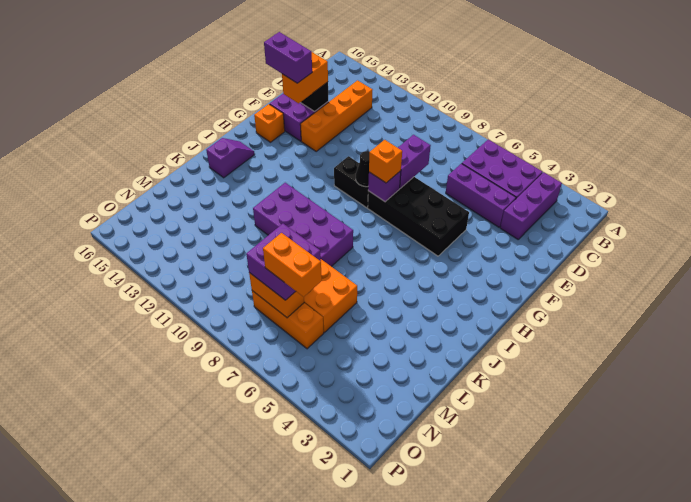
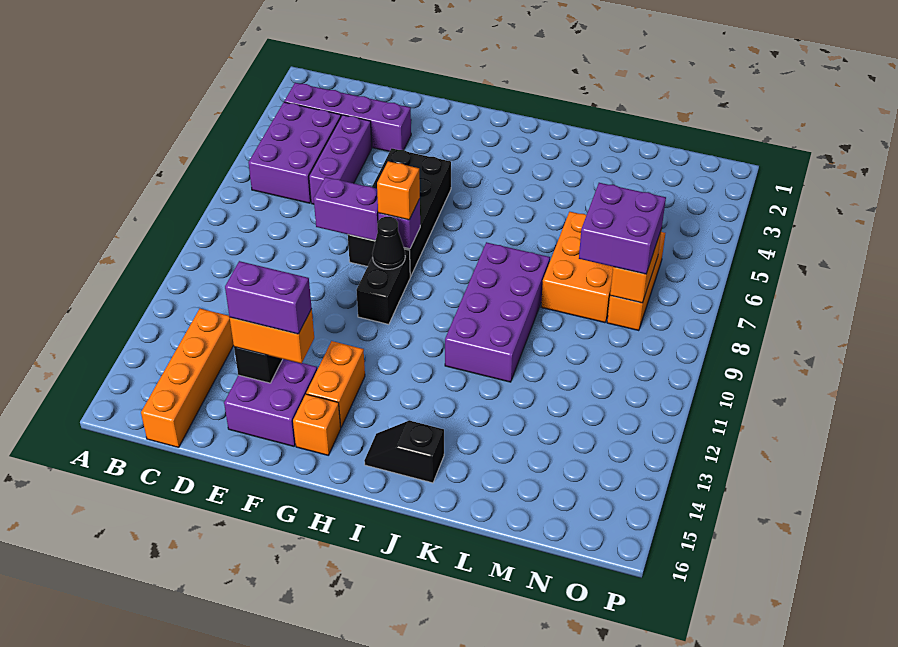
purple 1x3 brick [500,172,562,239] -> purple 1x4 brick [284,83,411,152]
orange 1x4 brick [300,80,373,151] -> orange 1x4 brick turned to [141,309,234,448]
purple 1x2 brick [264,32,312,83] -> purple 1x2 brick turned to [225,261,312,334]
purple 1x2 slope [206,138,255,178] -> black 1x2 slope [364,420,444,483]
orange 1x2 brick [263,233,322,297] -> orange 1x2 brick moved to [306,341,365,427]

